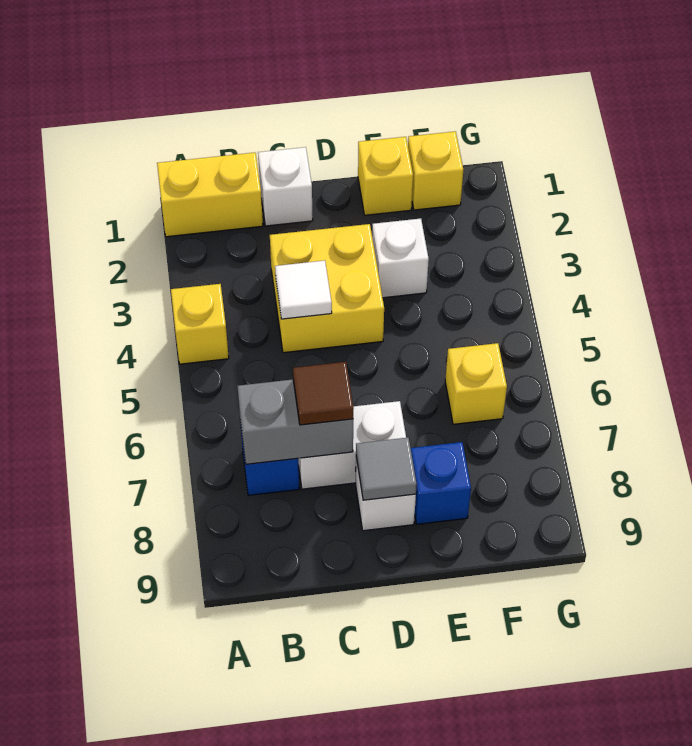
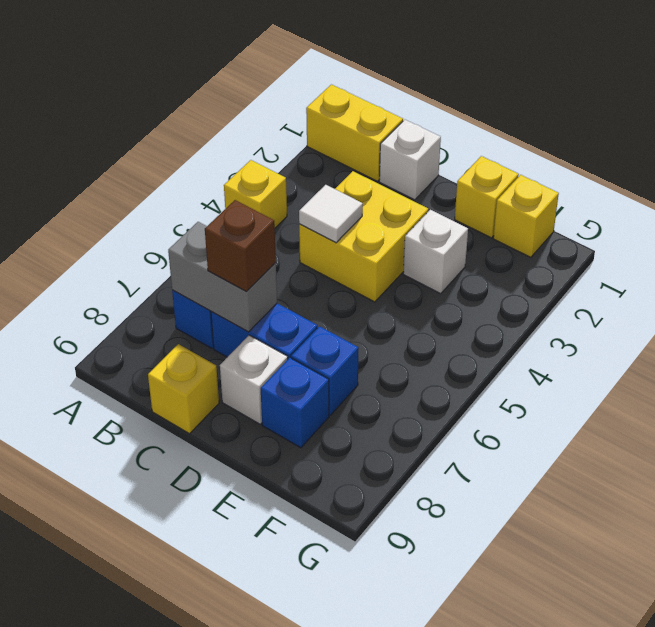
white 1x2 brick [298,401,406,489] -> blue 1x2 brick [211,303,317,359]
brown 1x1 tile [293,362,354,425] -> brown 1x1 brick [205,200,276,292]
grey 1x1 tile [356,438,417,500] -> none
none -> blue 1x1 brick [291,326,358,415]
yellow 1x1 brick [445,343,507,424] -> yellow 1x1 brick moved to [148,344,219,434]

